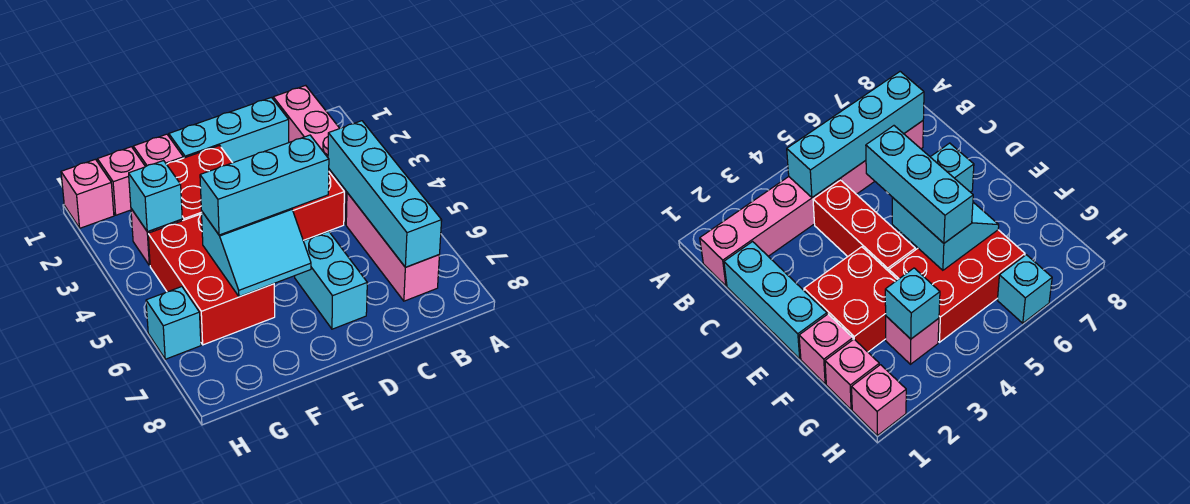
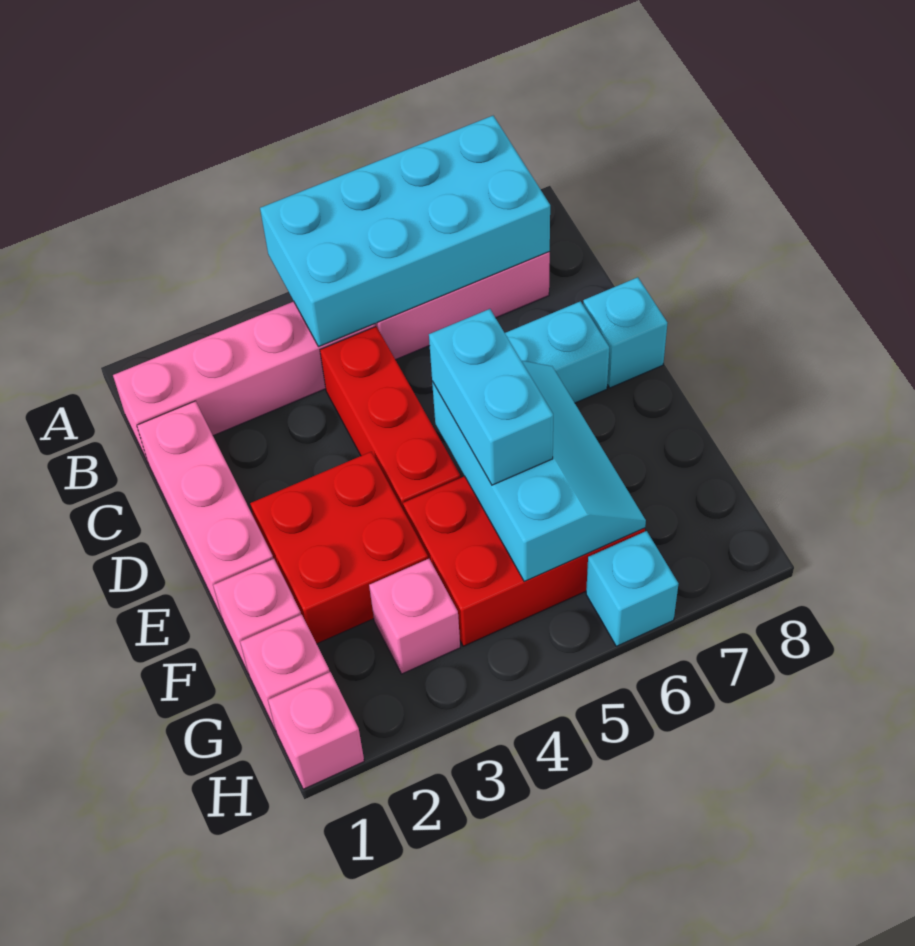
cyan 1x4 brick [328,121,442,267] -> cyan 2x4 brick [260,116,550,347]
cyan 1x3 brick [169,98,289,163] -> pink 1x3 brick [137,401,273,617]
cyan 1x3 brick [200,135,329,235] -> cyan 1x2 brick [429,309,553,485]
cyan 2x2 slope [201,208,311,297] -> cyan 2x3 slope [432,361,646,582]
cyan 1x1 brick [129,161,182,232] -> cyan 1x1 brick moved to [583,277,667,388]

